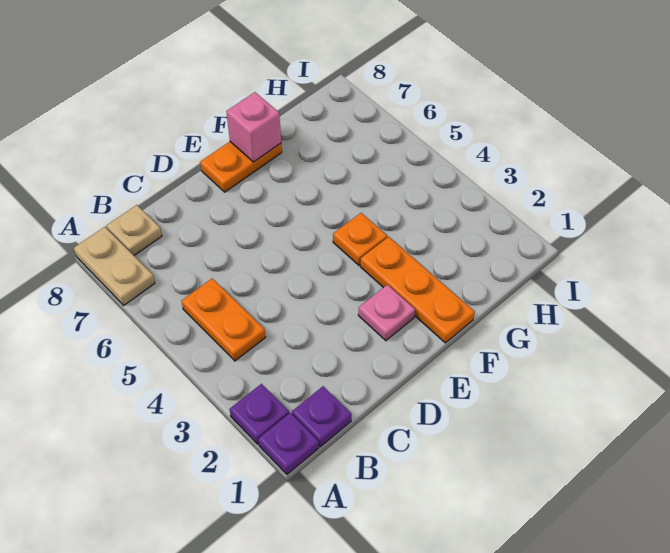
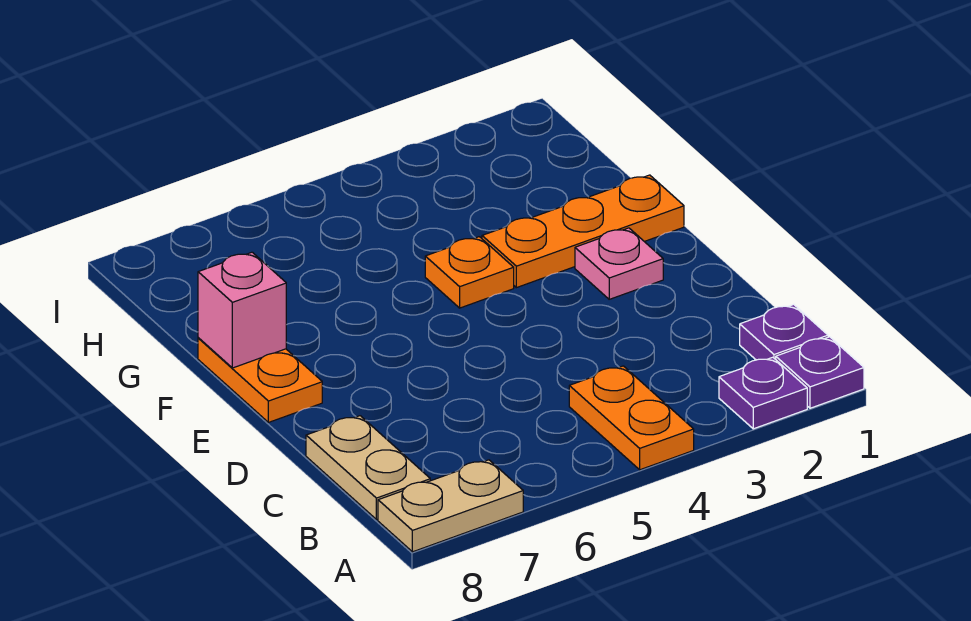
orange 1x2 plate [182,278,266,361] -> orange 1x2 plate turned to [569,366,694,470]
tan 1x1 plate [106,205,162,256] -> tan 1x2 plate [306,416,430,520]

